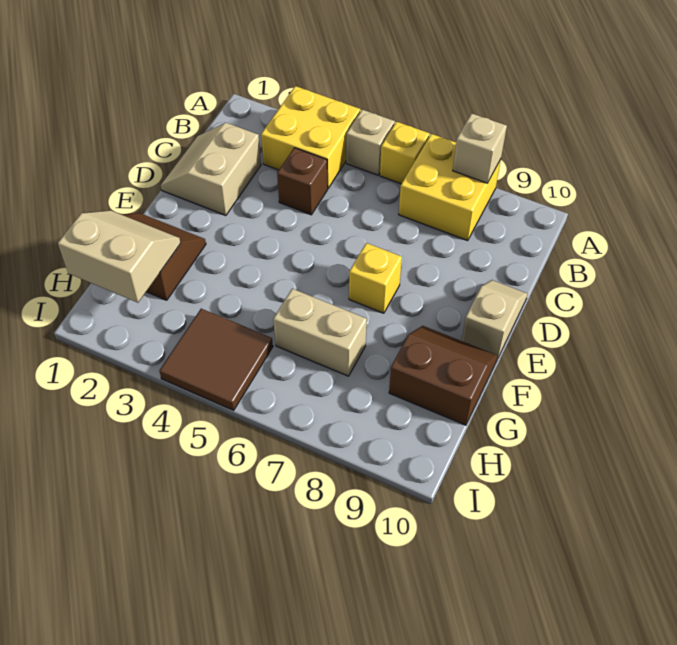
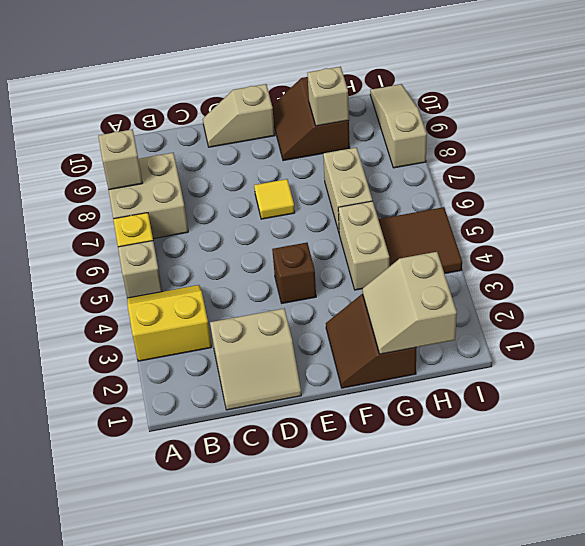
yellow 2x2 brick [261,86,360,188] -> yellow 2x2 slope [127,285,212,361]
yellow 2x2 brick [399,134,501,241] -> tan 2x2 brick [109,153,188,239]
brown 1x1 brick [277,148,328,215] -> brown 1x1 brick moved to [272,243,316,303]
yellow 1x1 brick [349,243,402,313] -> yellow 1x1 tile [254,179,295,219]
none -> tan 1x2 brick [338,201,389,290]
none -> tan 1x1 brick [307,67,349,126]
none -> tan 1x3 slope [370,84,427,168]

